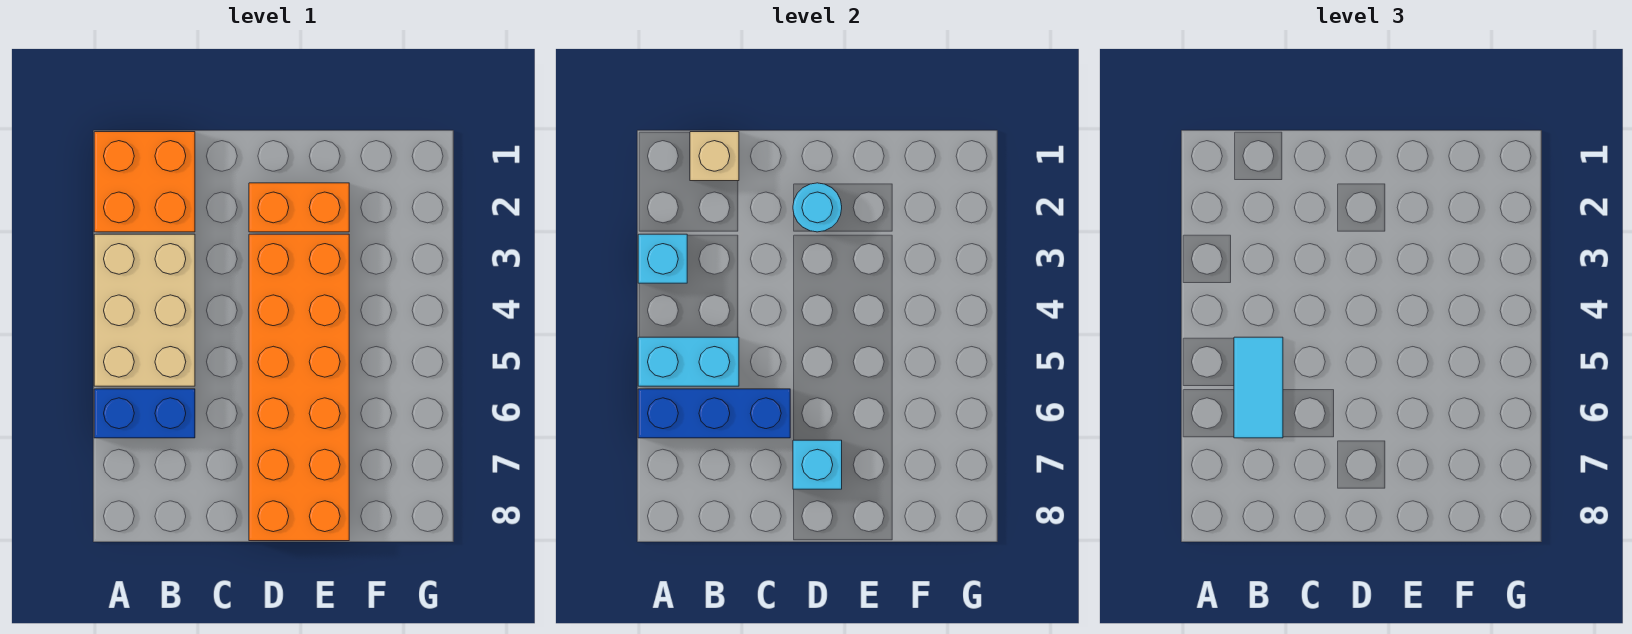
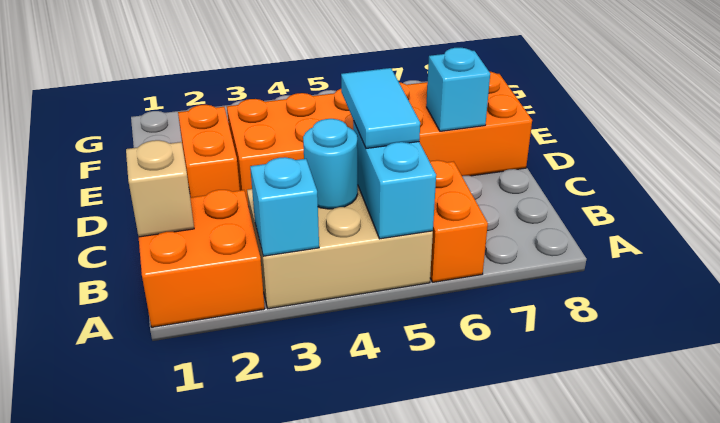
blue 1x2 brick [94,389,195,438] -> orange 1x2 brick [430,160,488,282]
blue 1x3 brick [638,389,790,438] -> none
cyan 1x2 tile [1234,337,1283,438] -> cyan 1x2 tile turned to [341,68,420,148]
cyan 1x1 round brick [793,183,842,232] -> cyan 1x1 round brick moved to [303,119,358,209]

